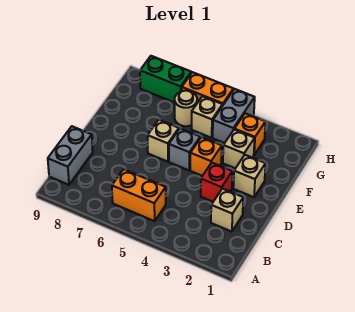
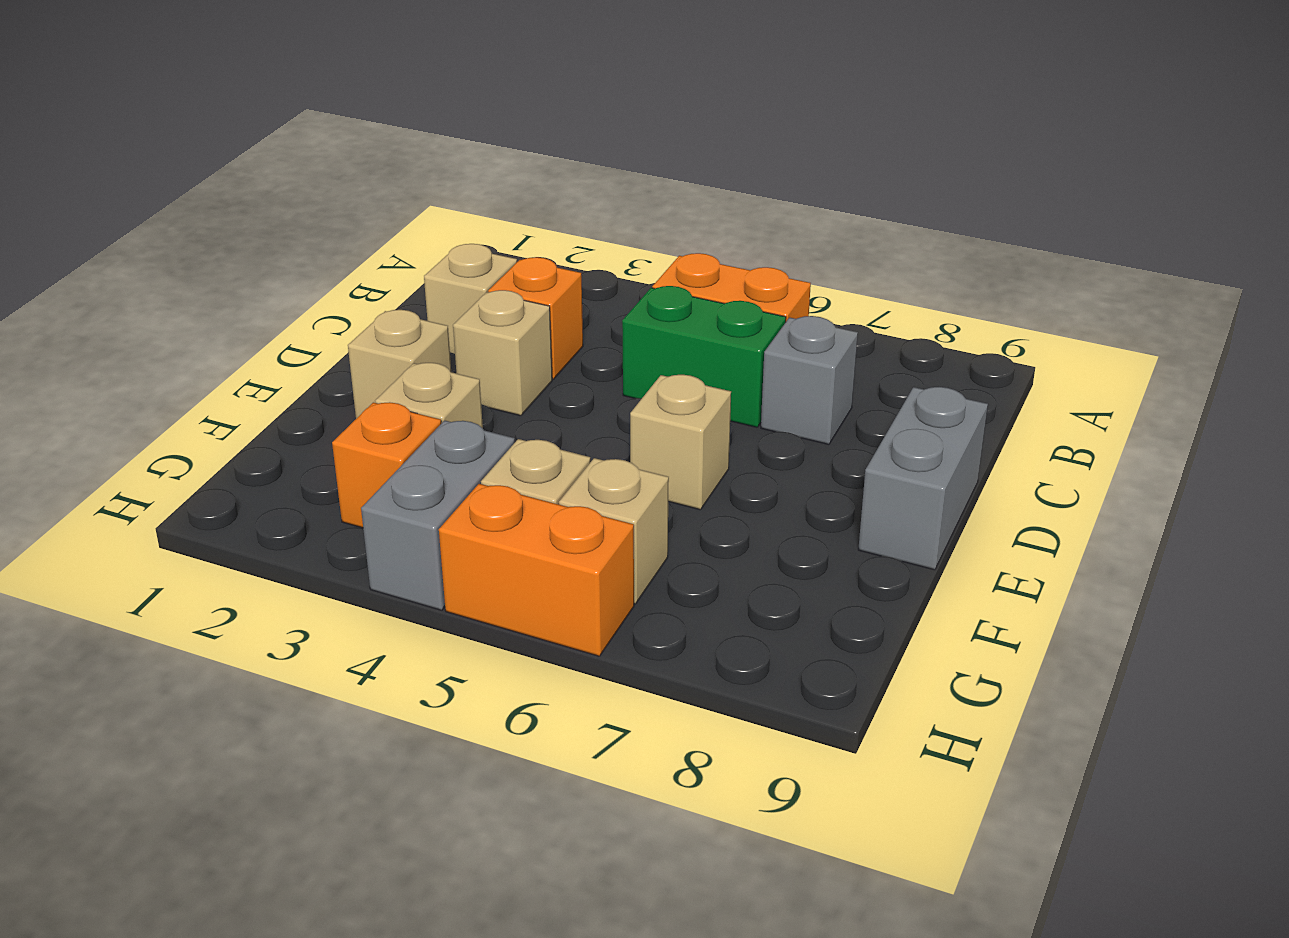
grey 1x2 brick [48,126,93,185] -> grey 1x2 brick moved to [858,387,988,570]
red 1x1 brick [201,163,232,202] -> tan 1x1 brick [453,290,552,416]
orange 1x1 brick [190,137,222,176] -> orange 1x1 brick moved to [488,257,583,379]
grey 1x1 brick [169,129,200,170] -> grey 1x1 brick moved to [761,316,858,445]
tan 1x1 round brick [175,91,197,126] -> tan 1x1 brick [559,458,669,604]
green 1x2 brick [140,56,191,103] -> green 1x2 brick moved to [622,286,786,427]

